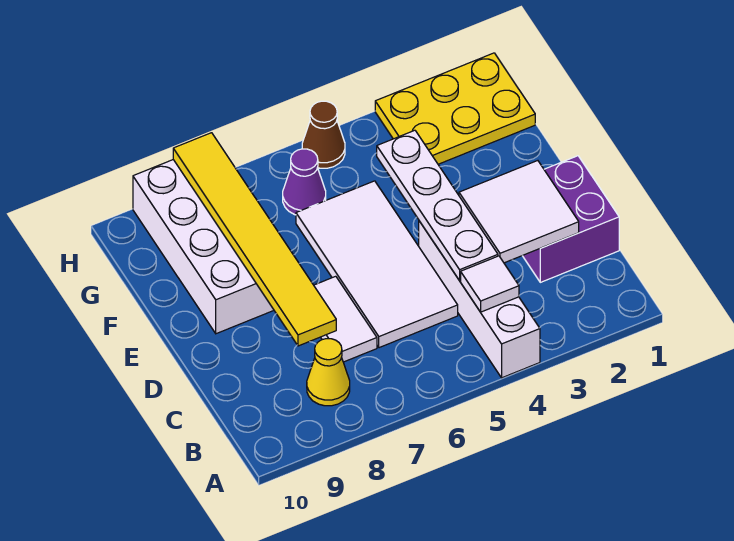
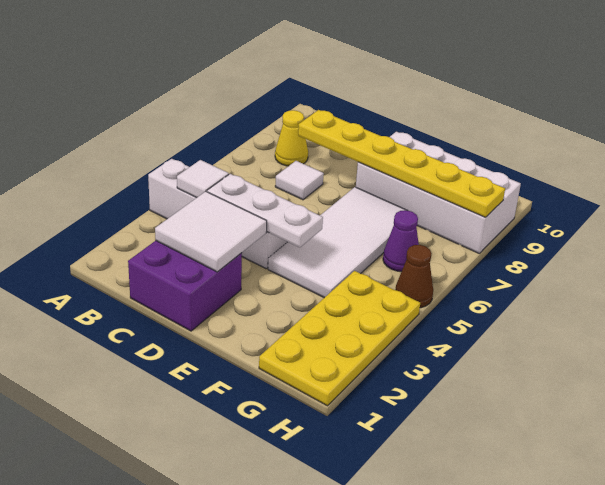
white 1x4 plate [377,130,498,281] -> white 1x3 plate [207,174,323,247]
white 2x4 tile [296,181,458,348] -> white 2x4 tile turned to [268,187,405,298]
white 1x2 tile [314,276,377,362] -> white 1x1 tile [275,161,324,200]
yellow 1x6 tile [173,133,336,346] -> yellow 1x6 plate [298,110,505,217]
yellow 2x3 plate [375,53,535,164] -> yellow 2x4 plate [259,271,420,406]

